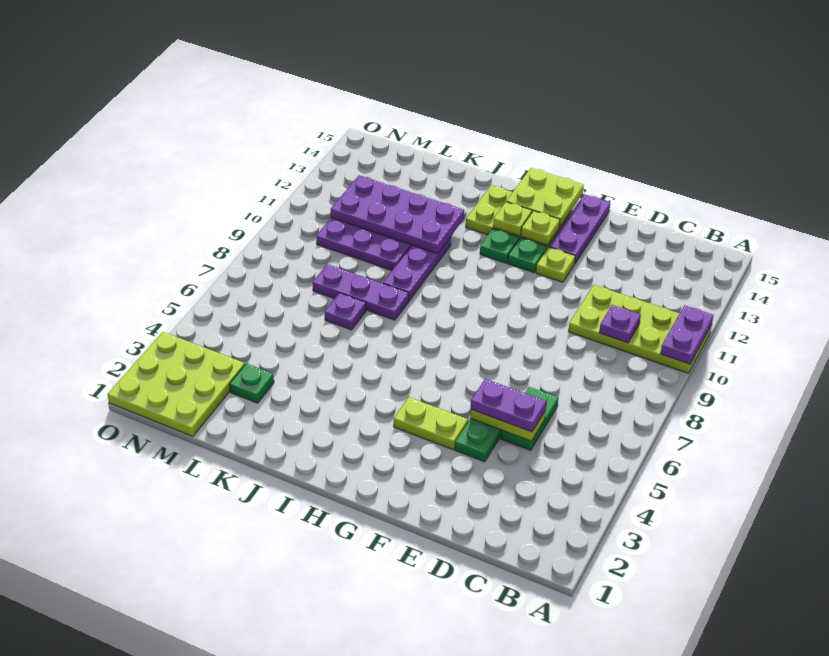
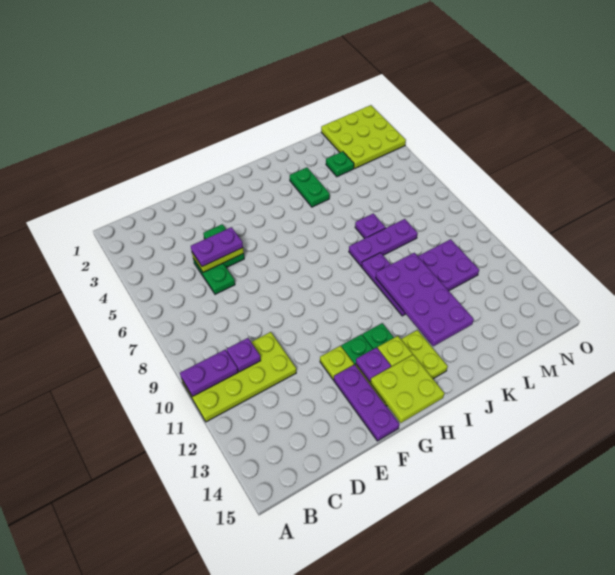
purple 1x2 plate [661,305,713,364] -> purple 1x2 plate turned to [180,350,238,397]
lime 1x2 plate [394,397,468,450] -> none
lime 1x1 plate [521,211,560,245] -> purple 1x1 plate [356,347,391,382]
none -> green 1x2 plate [290,167,330,207]
purple 2x4 plate [331,175,464,254] -> purple 2x4 plate turned to [376,253,474,346]

